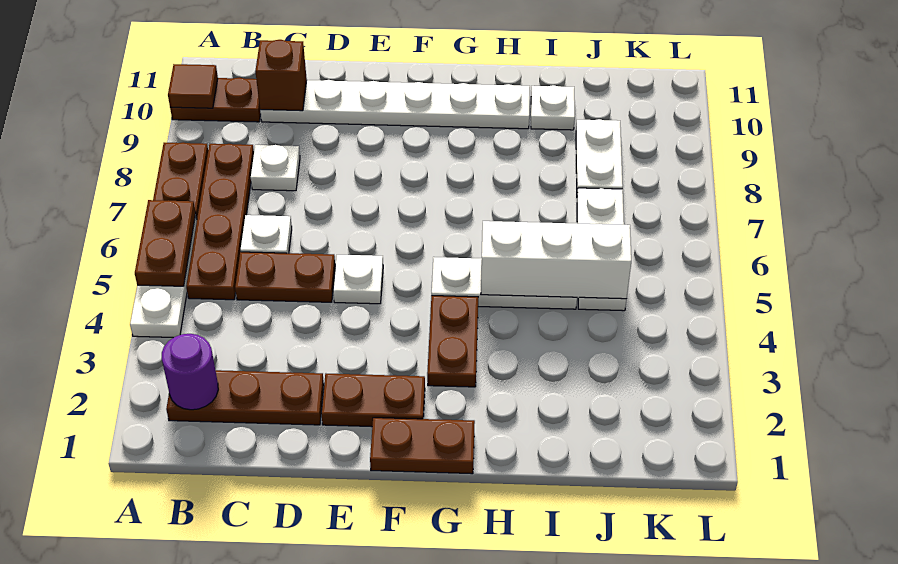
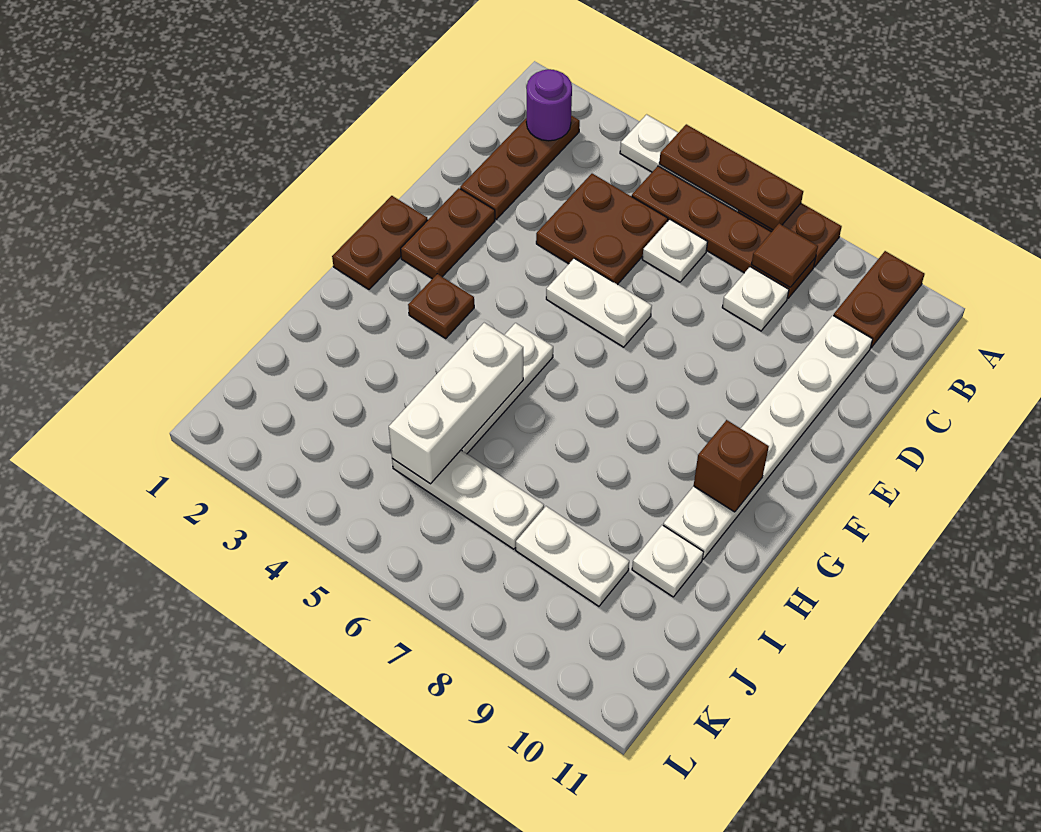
brown 1x2 plate [135,200,196,286] -> brown 1x3 plate [659,124,803,230]
brown 1x1 tile [168,64,218,108] -> brown 1x1 tile moved to [751,224,818,287]
brown 1x2 plate [235,252,335,302] -> brown 2x2 plate [536,174,668,285]
brown 1x1 brick [255,40,307,111] -> brown 1x1 brick moved to [694,420,769,512]
white 1x1 plate [333,255,383,304] -> white 1x2 plate [546,258,652,347]
brown 1x2 plate [427,296,478,387] -> brown 1x1 plate [408,274,474,338]

